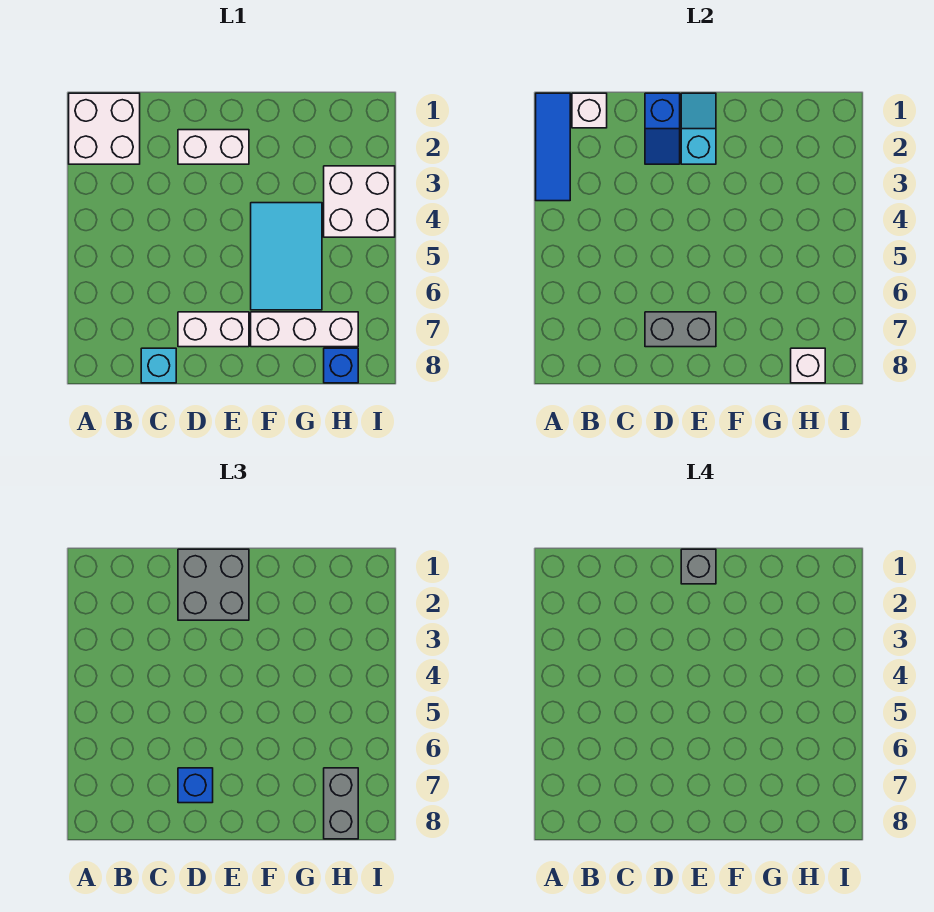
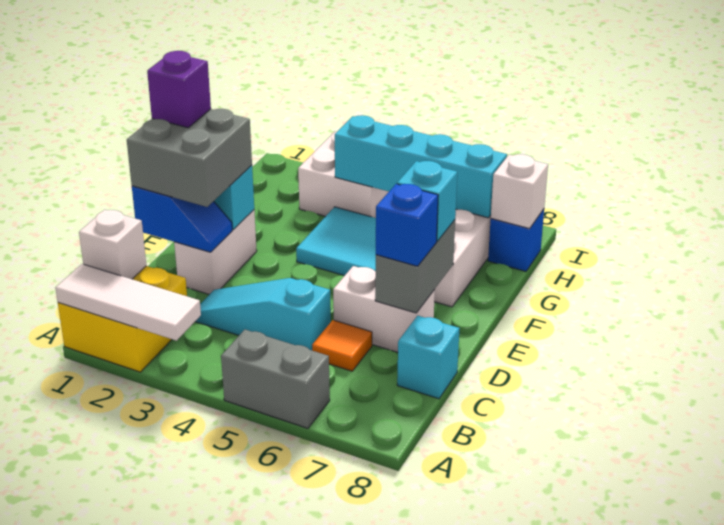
white 2x2 brick [69,93,140,164] -> yellow 2x2 brick [58,266,187,372]
blue 1x3 tile [536,93,570,201] -> white 1x3 tile [55,264,201,341]
none -> cyan 1x3 slope [195,278,331,350]
none -> orange 1x1 tile [312,320,372,371]
white 1x2 brick [178,312,249,347] -> white 1x2 brick turned to [333,266,435,352]
grey 1x1 brick [681,549,716,584] -> purple 1x1 brick [147,51,211,128]
none -> cyan 1x1 brick [397,161,457,241]
none -> cyan 1x4 brick [335,115,507,218]
grey 1x2 brick [324,768,358,839] -> grey 1x2 brick moved to [221,330,330,428]

